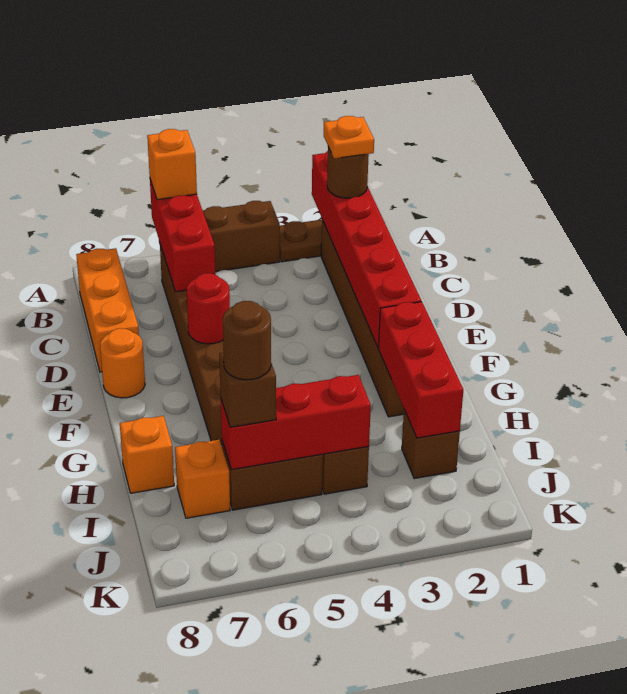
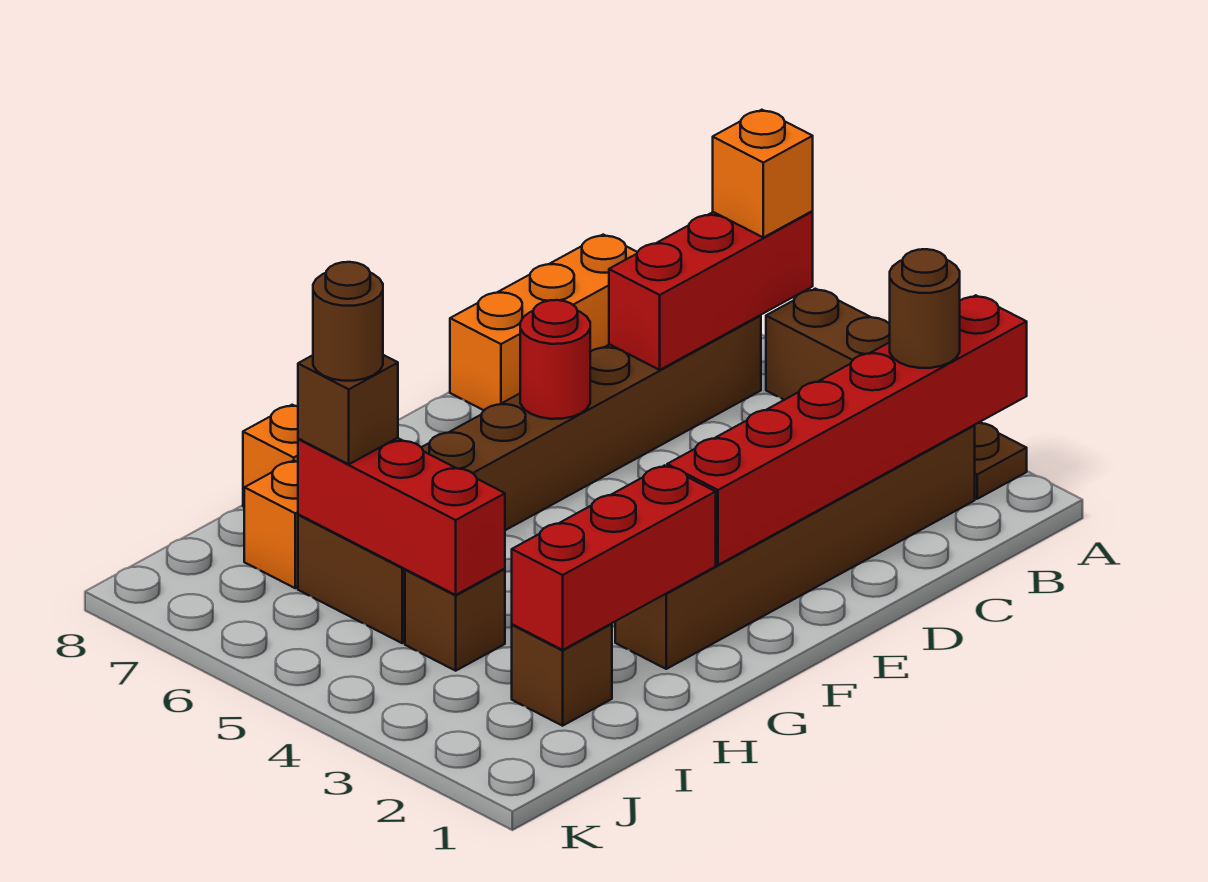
orange 1x1 plate [324,116,374,159] -> none
orange 1x1 round brick [100,328,145,398] -> none

